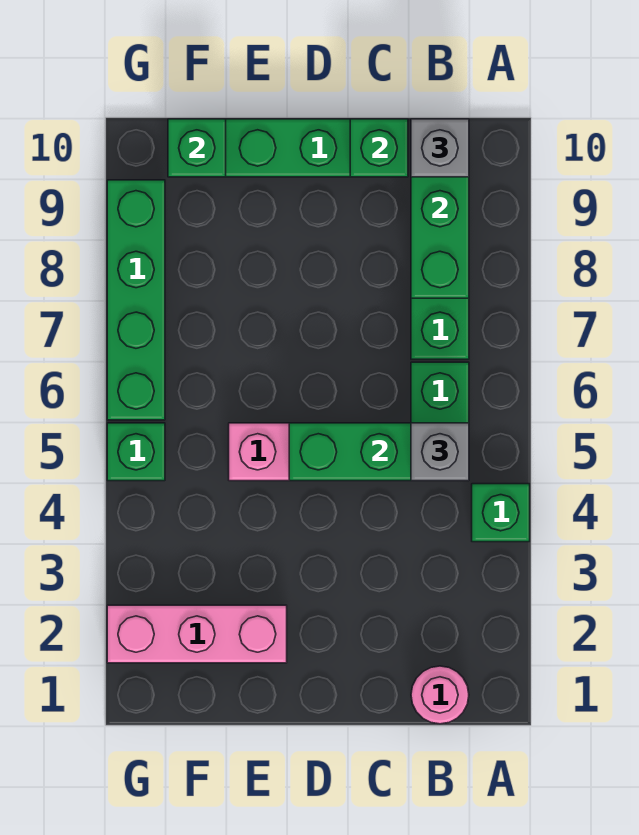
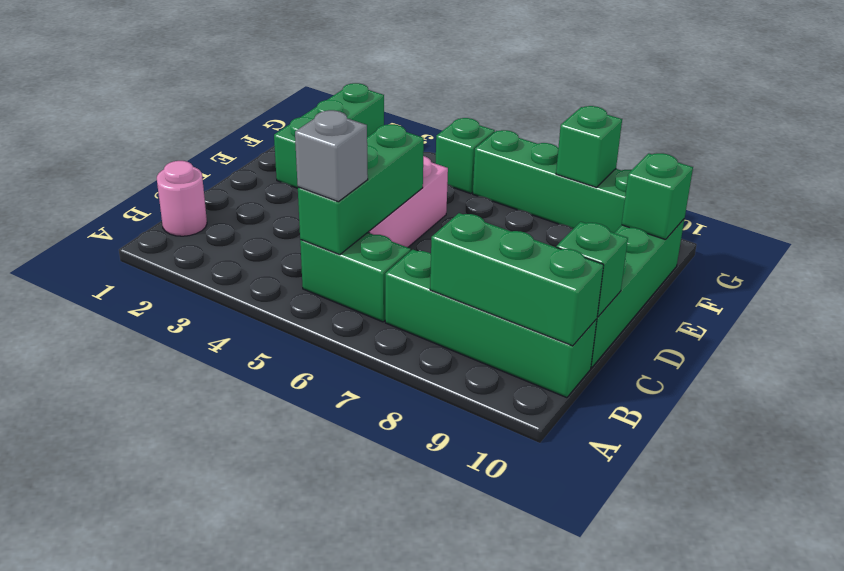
green 1x1 brick [472,484,530,542] -> green 1x1 brick moved to [556,106,622,187]
grey 1x1 brick [411,119,469,177] -> none
pink 1x3 brick [107,605,287,663] -> green 1x3 brick [274,83,384,188]

